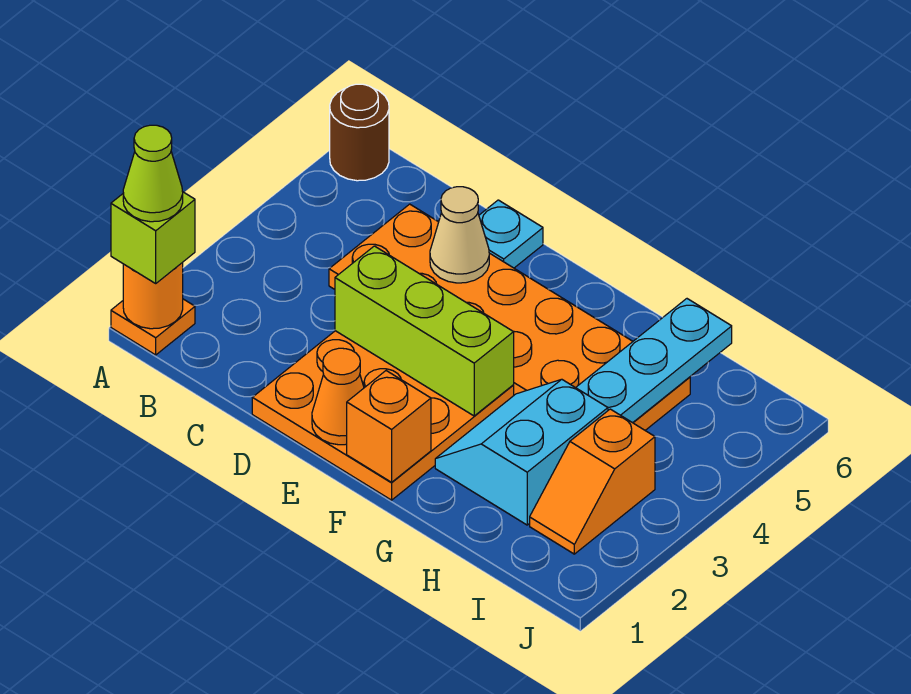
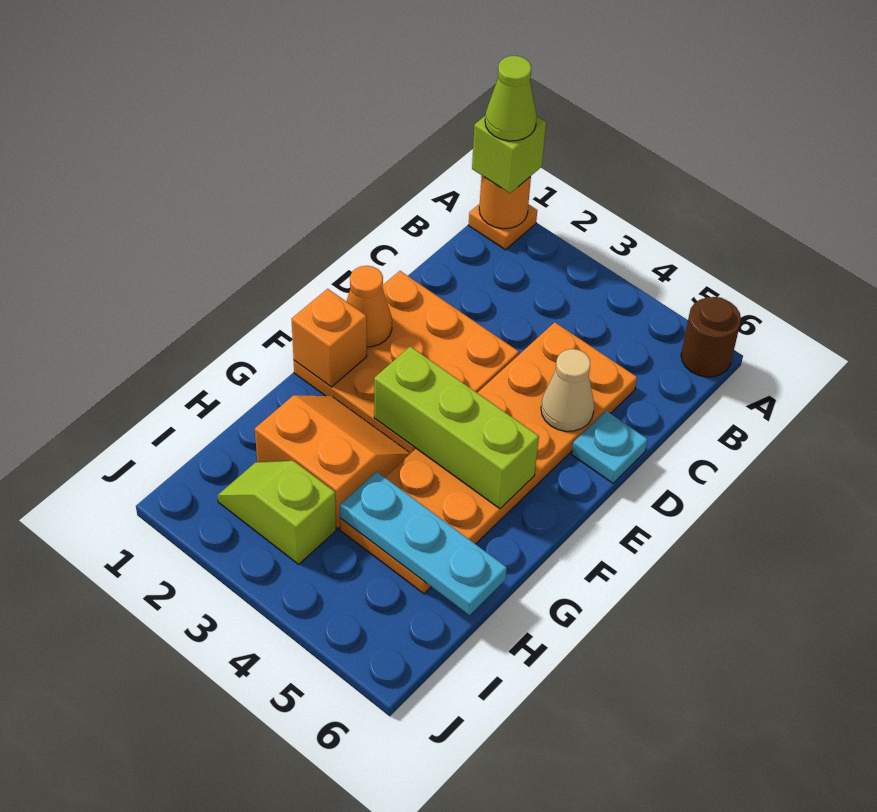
lime 1x3 brick [335,246,514,416] -> lime 1x3 brick turned to [374,346,539,509]
cyan 2x2 slope [435,379,608,525] -> orange 2x2 slope [255,395,411,528]
orange 1x2 slope [530,409,655,554] -> lime 1x2 slope [217,461,336,564]

